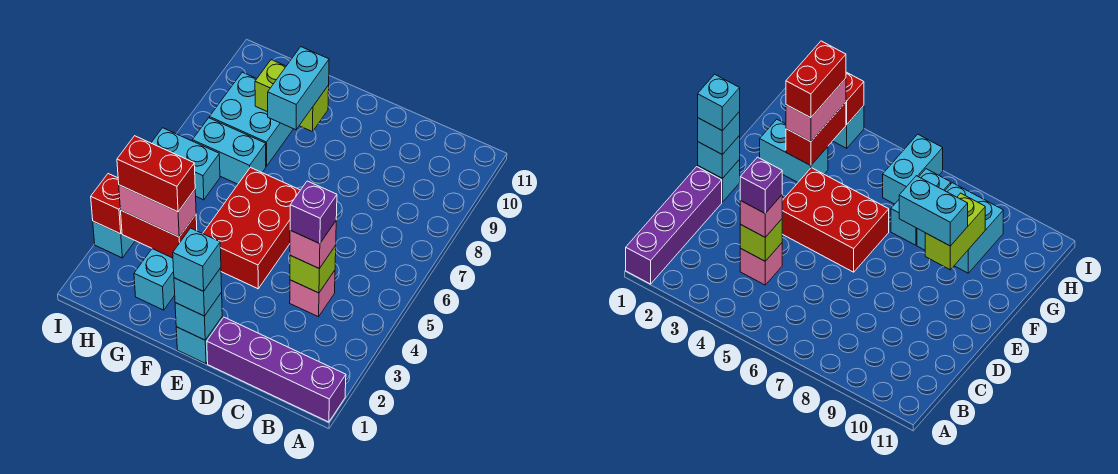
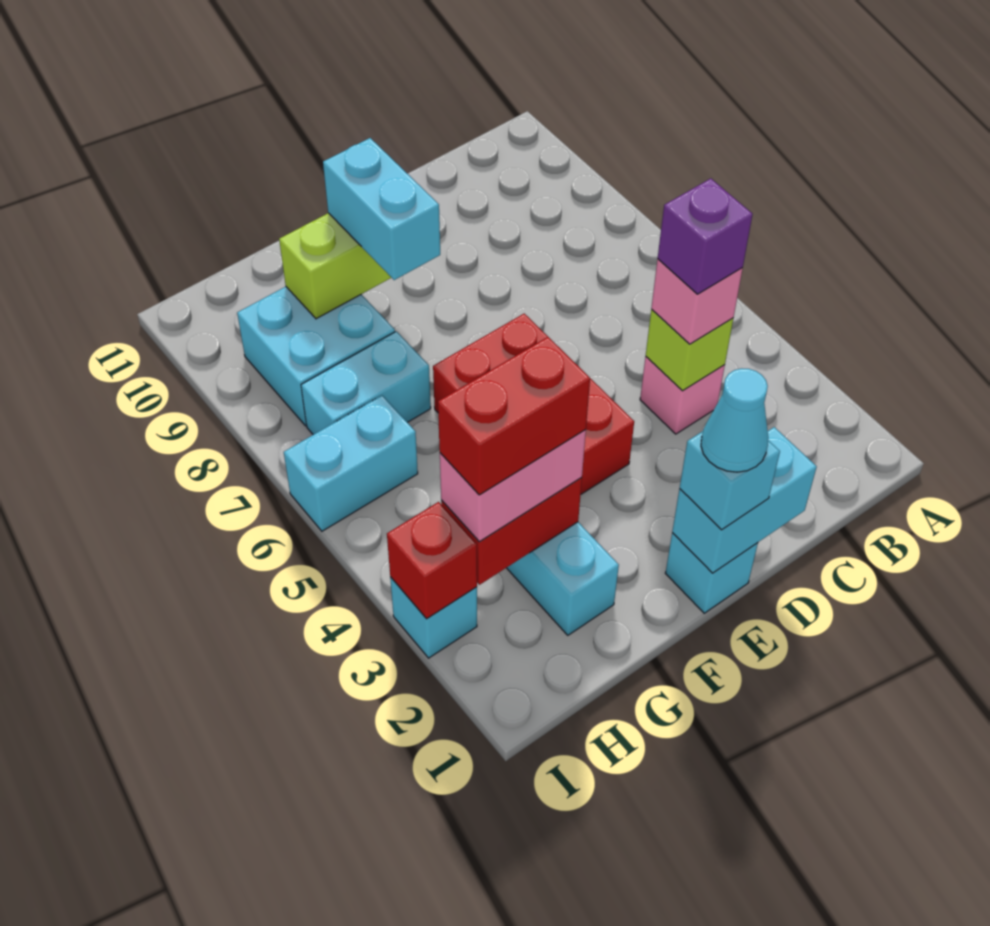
purple 1x4 brick [207,317,346,422] -> none
cyan 1x1 brick [175,292,222,340] -> cyan 1x2 brick [672,427,817,573]
cyan 1x1 brick [173,228,221,291] -> cyan 1x1 cone [701,368,768,472]

